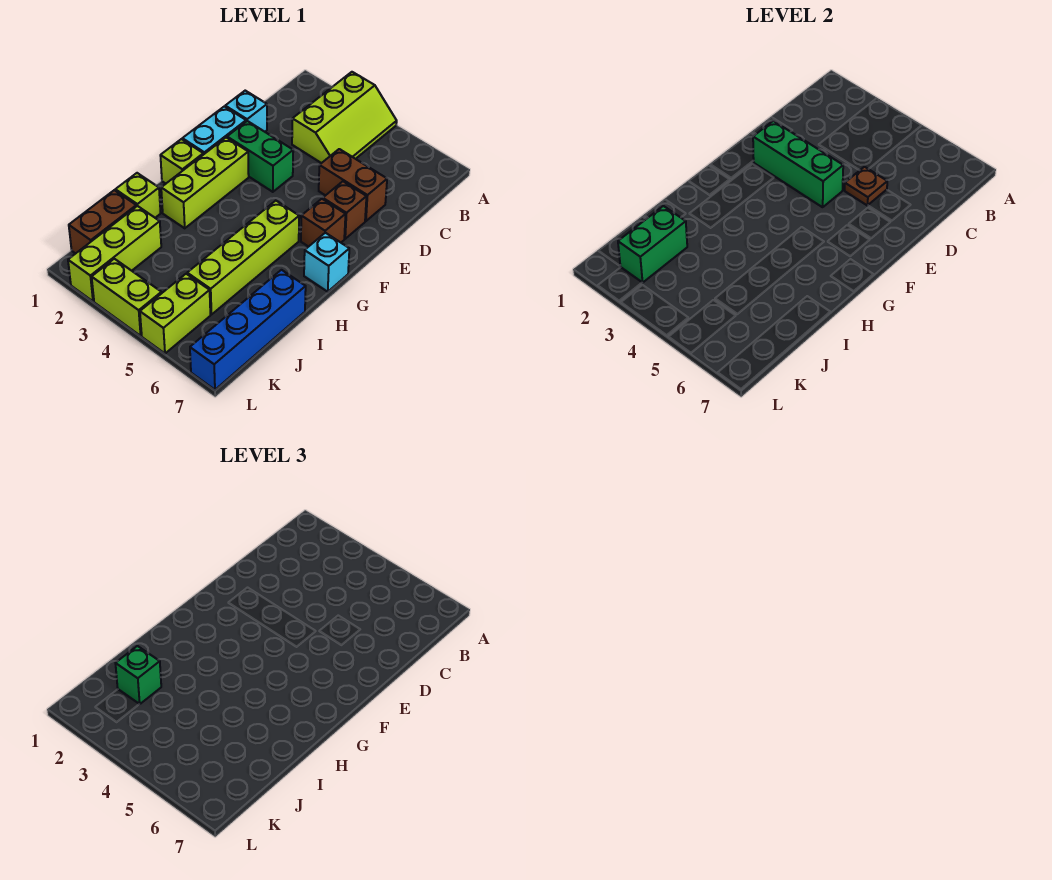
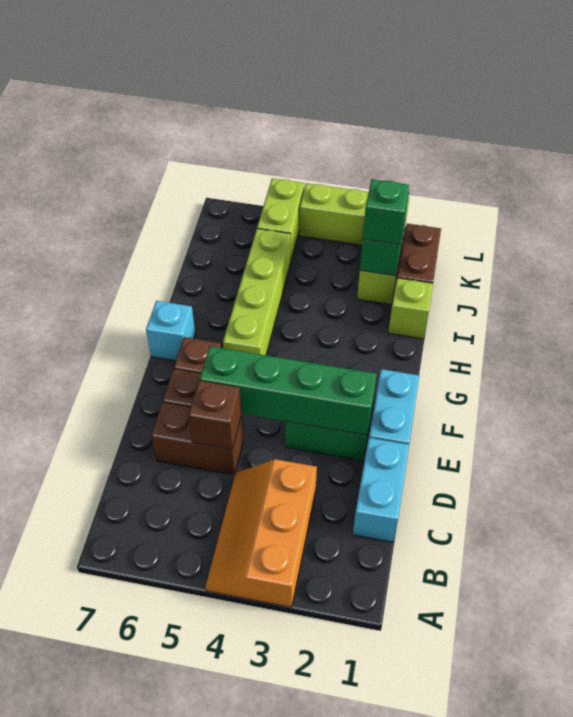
lime 2x3 slope [292,72,397,163] -> orange 2x3 slope [206,459,317,607]
cyan 1x1 brick [225,91,267,132] -> cyan 1x2 brick [353,438,409,542]
brown 1x1 plate [845,167,887,206] -> brown 1x1 brick [188,381,242,449]
green 1x3 brick [753,121,843,207] -> green 1x4 brick [200,346,376,435]
lime 1x3 brick [161,138,249,228] -> none
lime 1x1 brick [160,139,203,184] -> none
blue 1x4 brick [190,270,306,390] -> none

